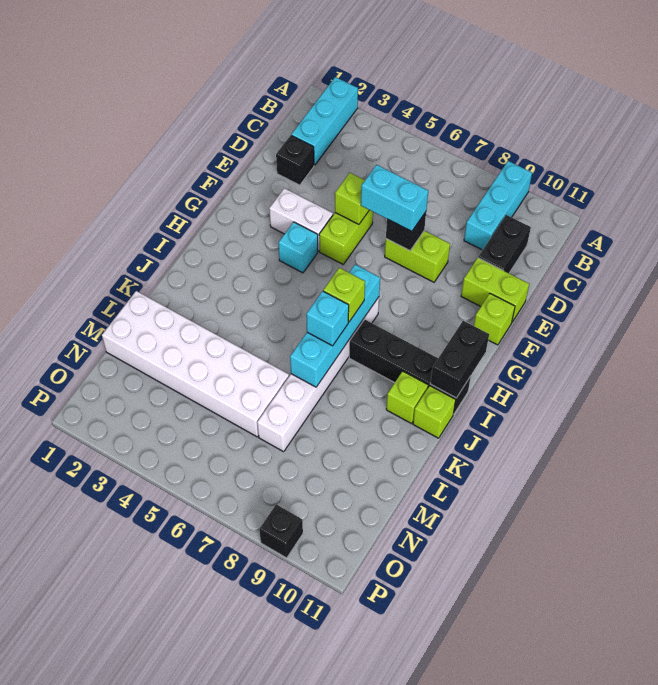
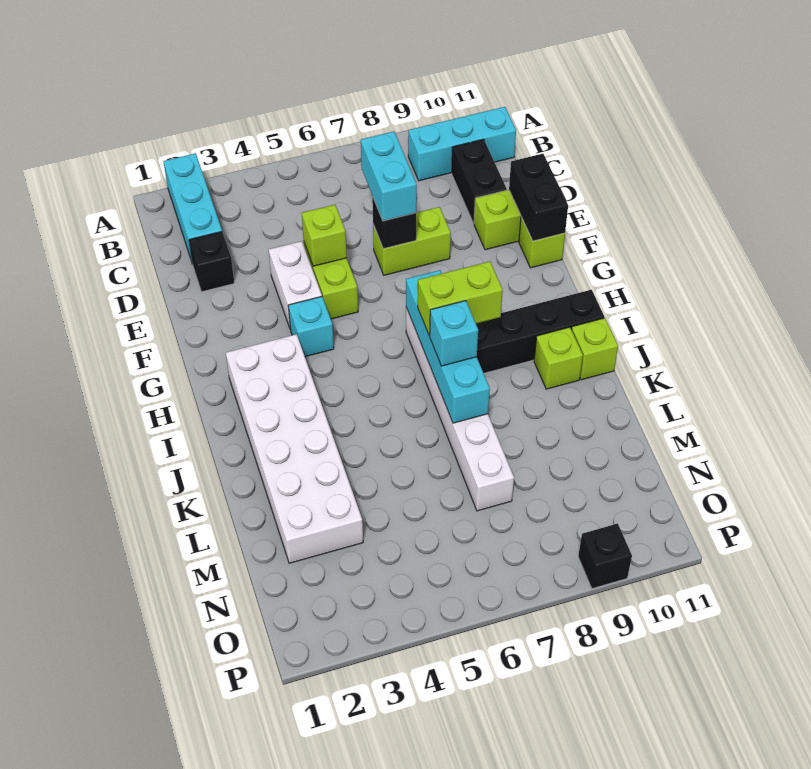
cyan 1x3 brick [464,161,532,250] -> cyan 1x3 brick turned to [408,107,516,181]
cyan 1x2 brick [361,165,428,231] -> cyan 1x2 brick turned to [361,131,417,221]
white 1x2 brick [269,188,333,251] -> white 1x2 brick turned to [269,241,322,328]
black 1x2 brick [430,321,489,398] -> black 1x2 brick moved to [509,154,568,241]
lime 1x1 brick [323,268,365,322] -> lime 1x2 brick [418,261,503,335]
white 2x6 brick [102,291,289,437] -> white 2x6 brick turned to [226,334,363,563]

